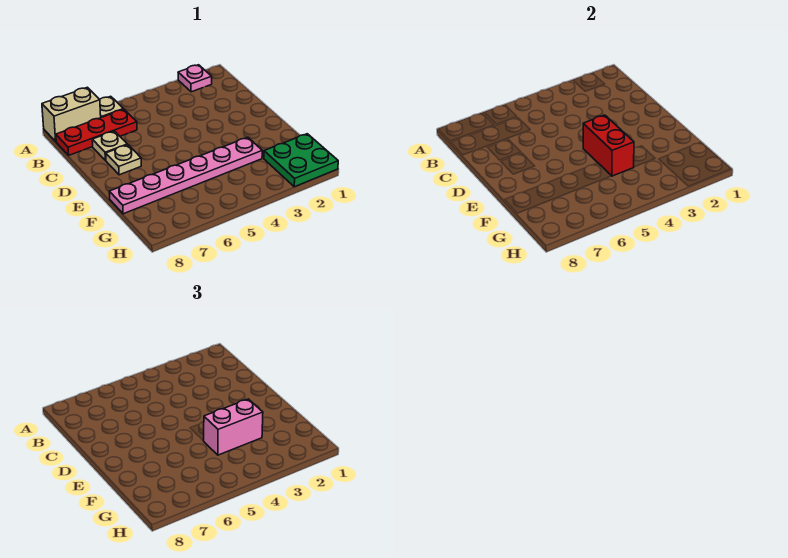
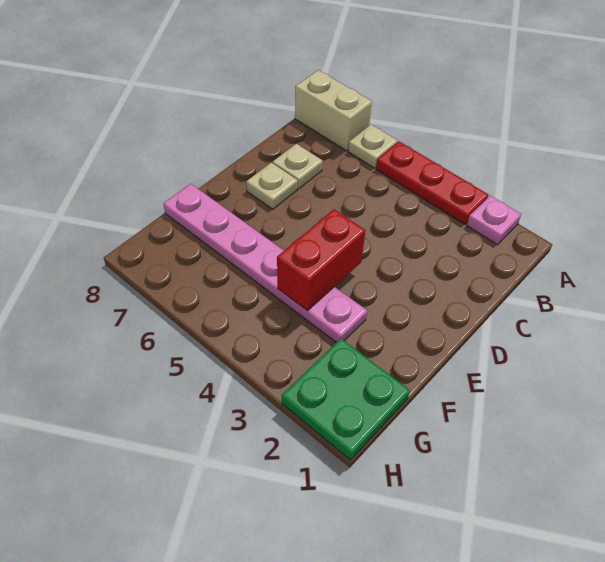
red 1x3 plate [56,109,137,155] -> red 1x3 plate moved to [376,141,488,224]
pink 1x2 brick [204,399,263,455] -> none

